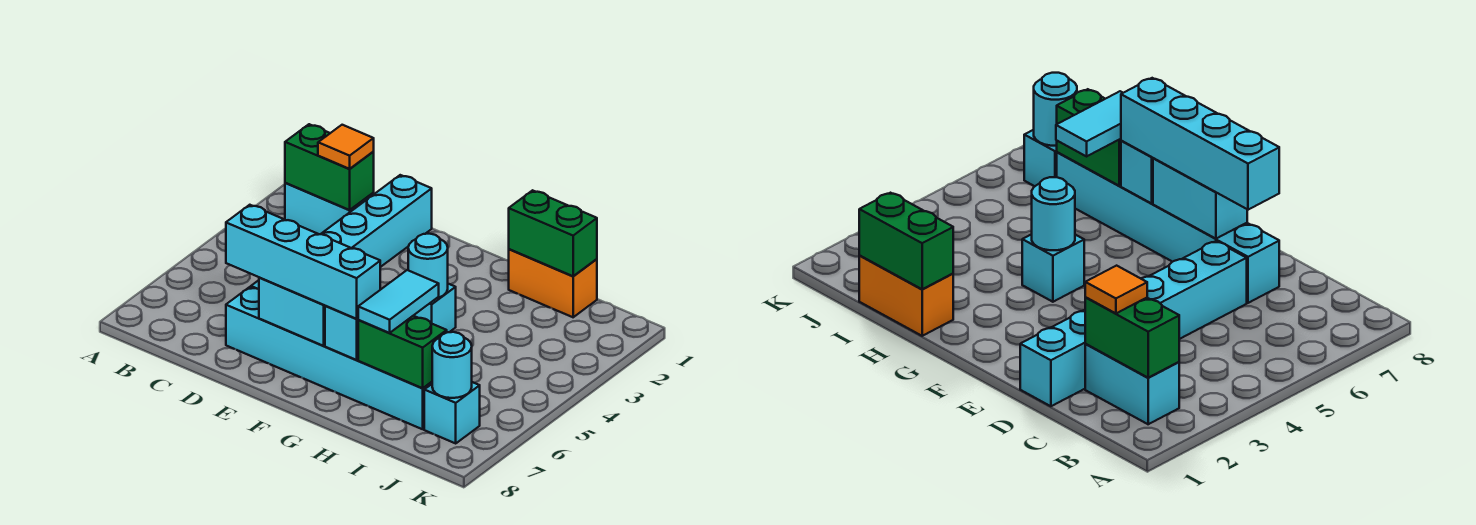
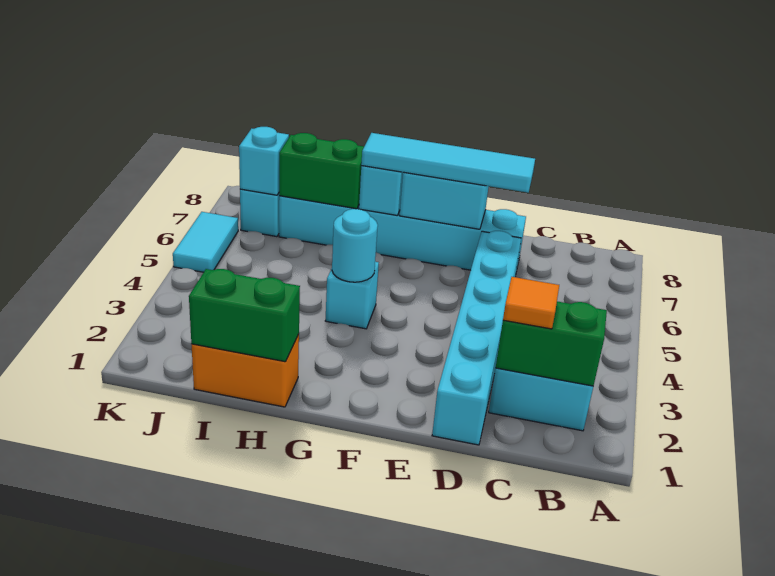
cyan 1x4 brick [226,205,380,319] -> cyan 1x4 tile [361,133,535,193]
cyan 1x2 tile [358,270,439,333] -> cyan 1x2 tile moved to [173,212,238,272]
cyan 1x1 round brick [432,332,472,398] -> cyan 1x1 brick [239,127,289,195]

